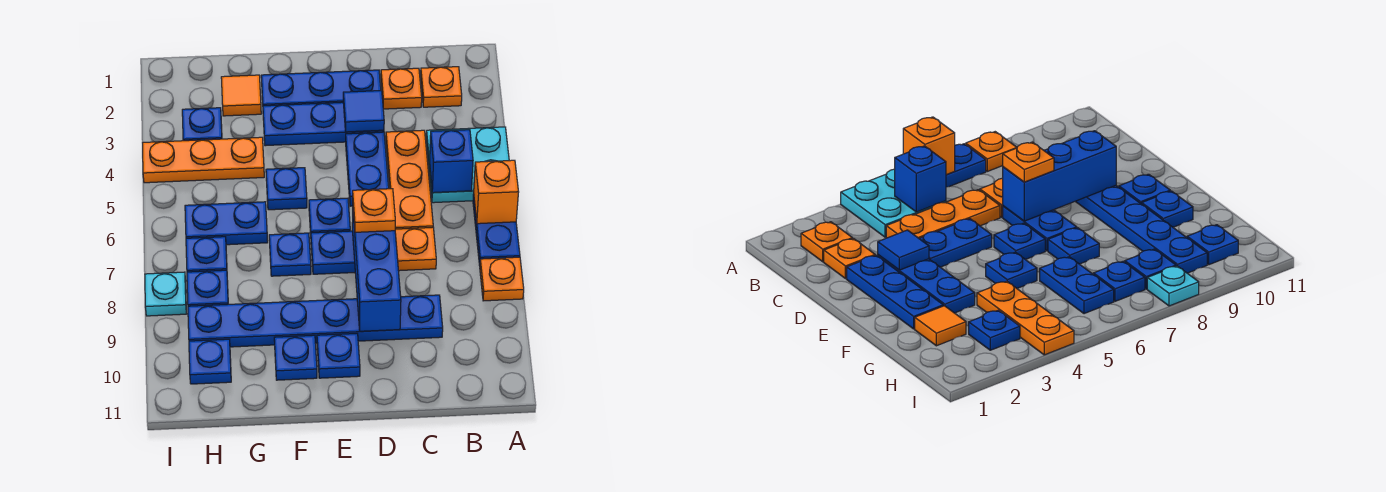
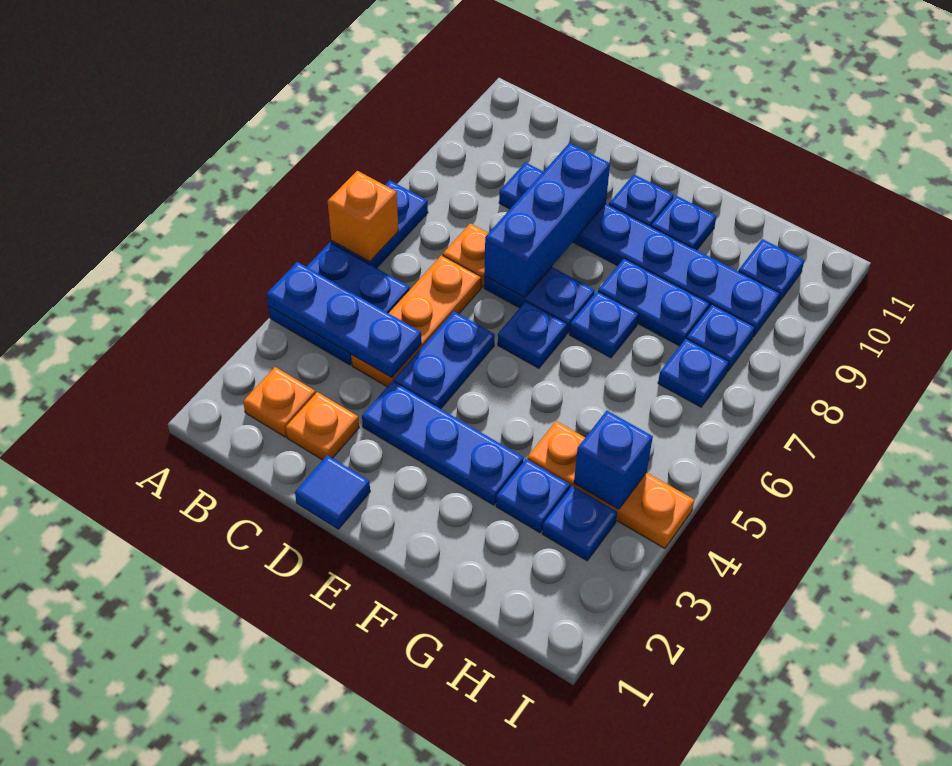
cyan 2x2 plate [426,127,509,203] -> blue 2x2 plate [268,243,410,365]
orange 1x1 plate [480,257,524,301] -> none
blue 1x1 brick [430,130,473,193] -> blue 1x1 brick moved to [574,411,653,509]
blue 1x3 plate [261,70,381,106] -> blue 1x3 plate moved to [266,262,421,378]
blue 1x1 tile [343,91,384,132] -> blue 1x1 tile moved to [295,455,370,529]
orange 1x1 plate [353,189,395,232] -> none
blue 1x1 plate [266,168,307,210] -> blue 1x1 plate moved to [496,459,570,533]
orange 1x1 tile [221,75,261,116] -> none
blue 1x2 plate [185,202,268,245] -> blue 1x2 plate moved to [598,258,710,346]
cyan 1x1 plate [145,272,186,316] -> none

